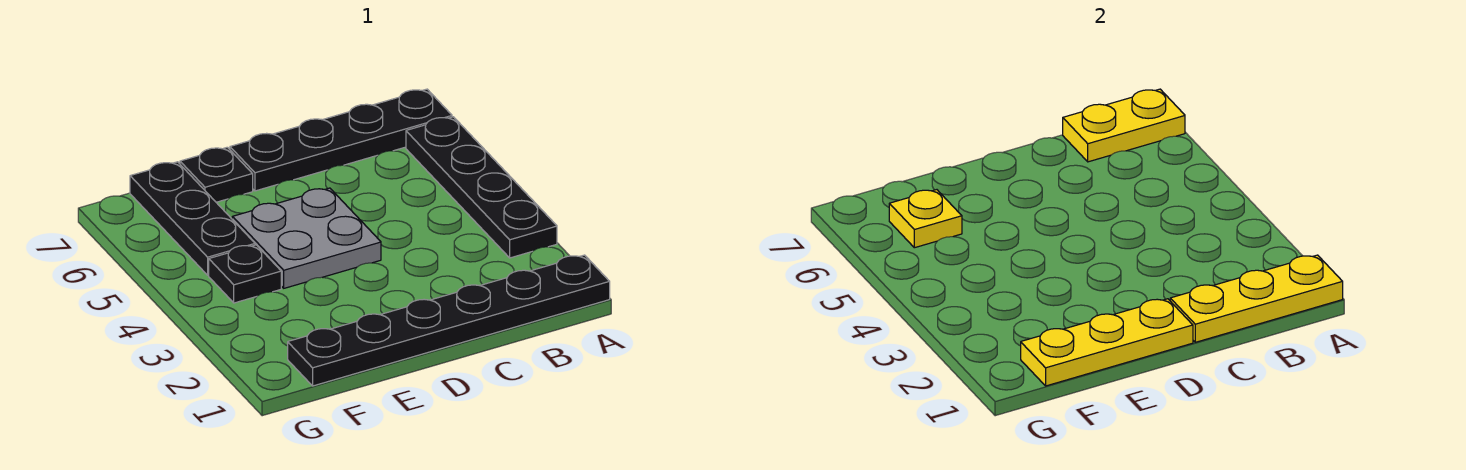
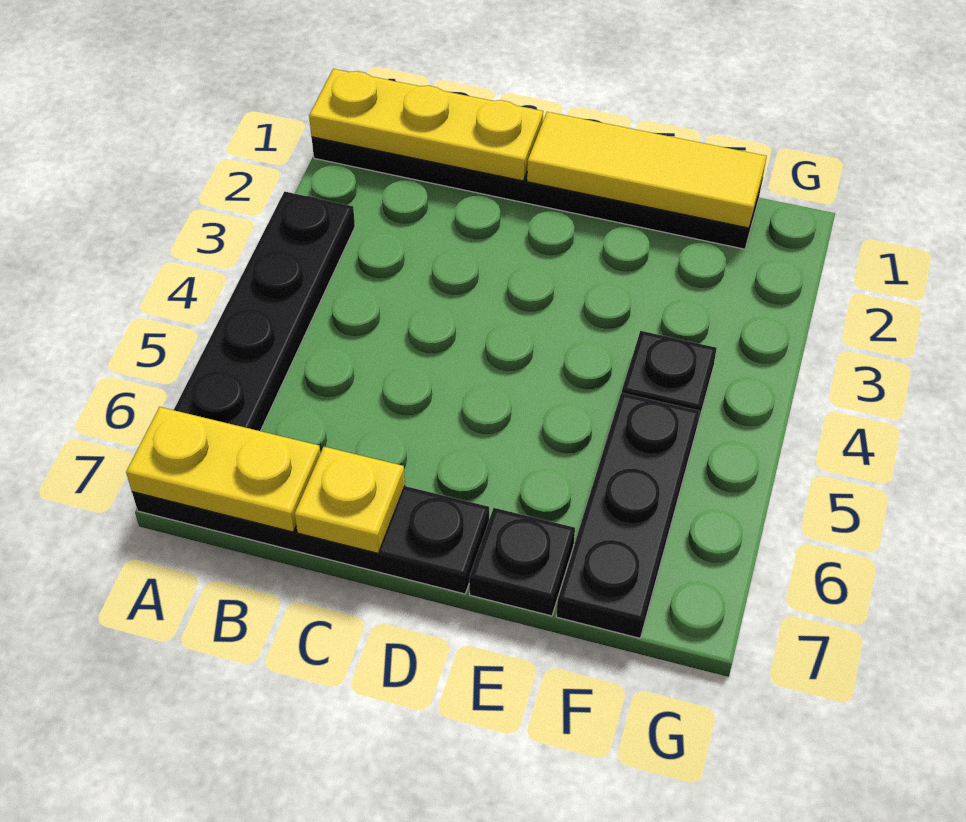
yellow 1x3 plate [1021,299,1193,386] -> yellow 1x3 tile [527,112,767,228]
grey 2x2 plate [232,188,381,288] -> none
yellow 1x1 plate [889,190,962,248] -> yellow 1x1 plate moved to [294,447,405,553]

